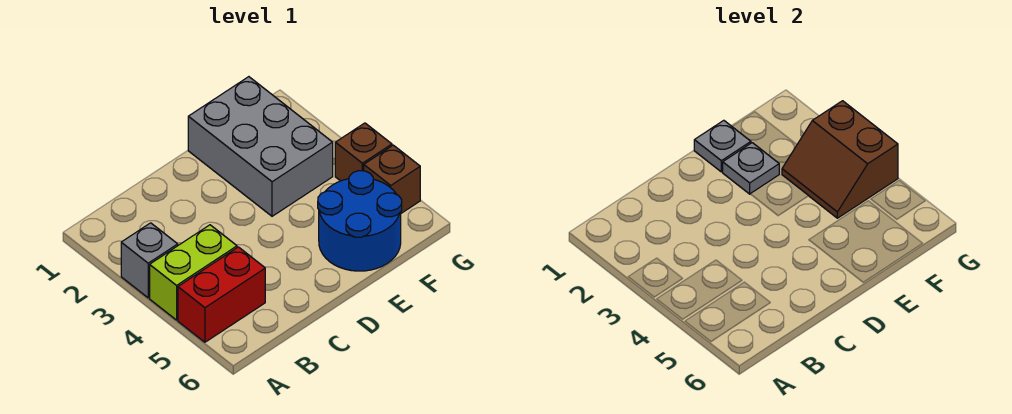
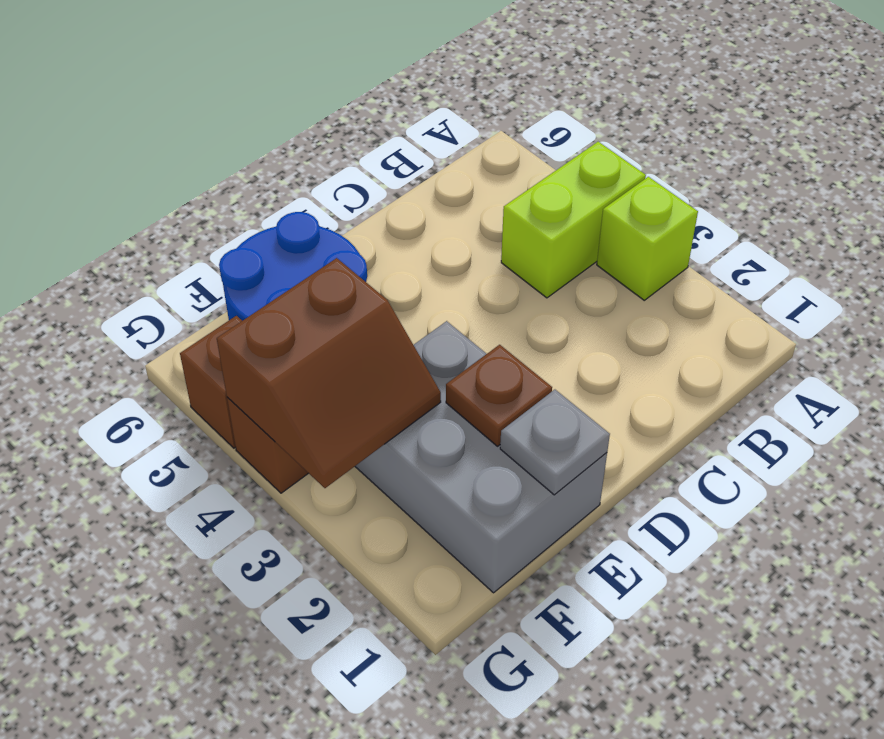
grey 1x1 brick [121,223,178,298] -> lime 1x1 brick [597,177,698,300]
red 1x2 brick [178,247,265,342] -> none
grey 1x1 plate [723,143,779,194] -> brown 1x1 plate [446,345,552,446]
brown 2x2 slope [782,101,898,218] -> brown 2x2 slope turned to [217,258,441,488]

